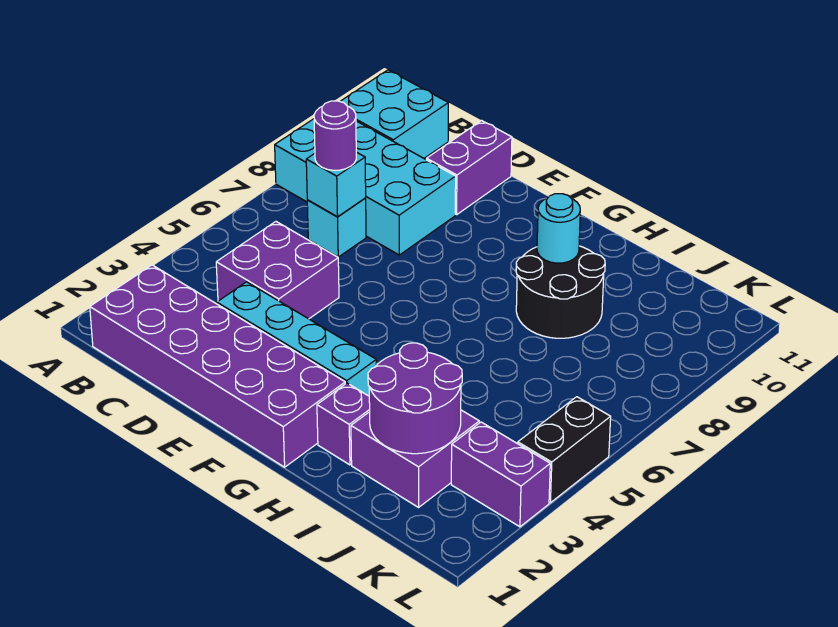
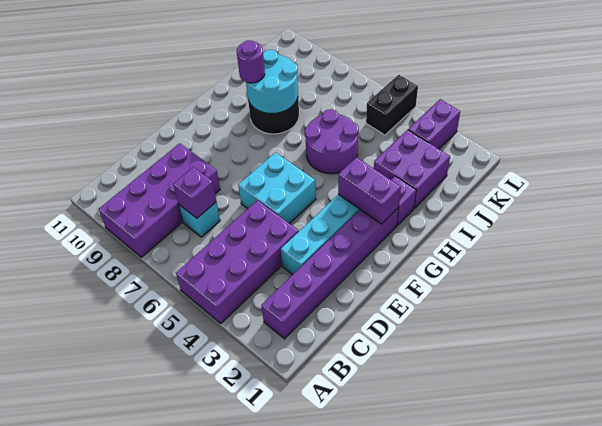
cyan 2x4 brick [275,119,456,255] -> purple 2x4 brick [99,143,220,257]
cyan 2x2 brick [340,70,448,158] -> cyan 2x2 brick moved to [238,152,316,224]
purple 2x6 brick [90,265,345,467] -> purple 1x6 brick [261,208,399,339]
purple 2x2 brick [216,222,339,319] -> purple 2x4 brick [176,200,299,323]
cyan 1x1 brick [306,152,366,217] -> purple 1x1 brick [173,167,216,218]
purple 1x1 round brick [314,101,356,170] -> purple 1x1 round brick moved to [237,41,265,83]
purple 1x2 brick [426,121,512,215] -> purple 1x2 brick moved to [338,157,401,224]
cyan 1x1 round brick [537,194,580,263] -> cyan 2x2 round brick [246,50,298,113]
purple 2x2 round brick [368,343,462,454] -> purple 2x2 round brick moved to [305,109,359,174]
black 1x2 brick [518,397,611,503] -> black 1x2 brick turned to [366,75,418,135]

